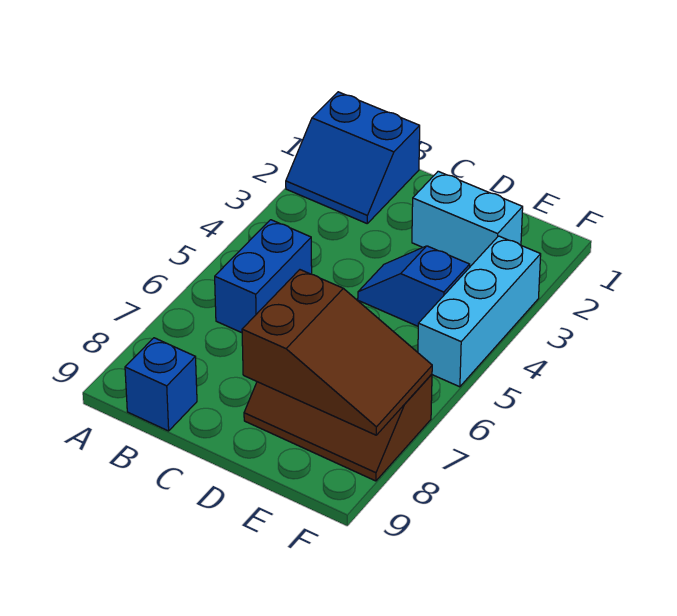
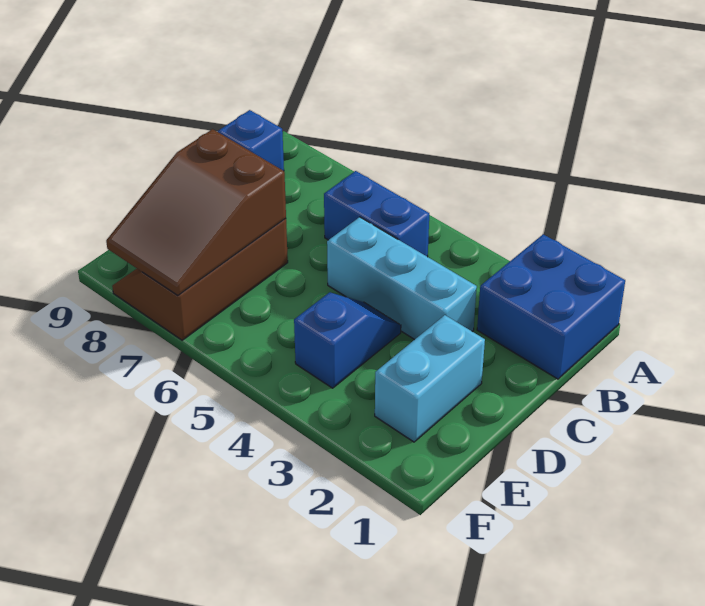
blue 2x2 slope [286,92,420,223] -> blue 2x2 brick [477,234,625,379]
cyan 1x3 brick [418,236,541,387] -> cyan 1x3 brick moved to [327,217,477,340]

